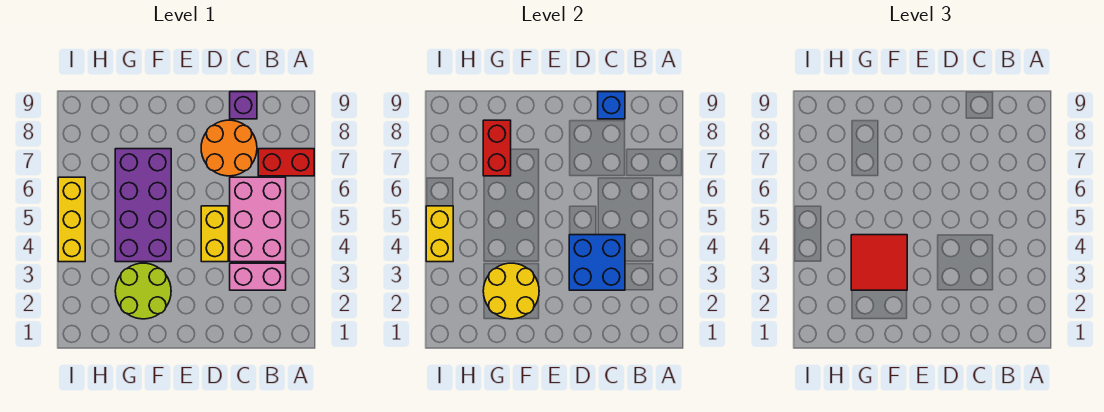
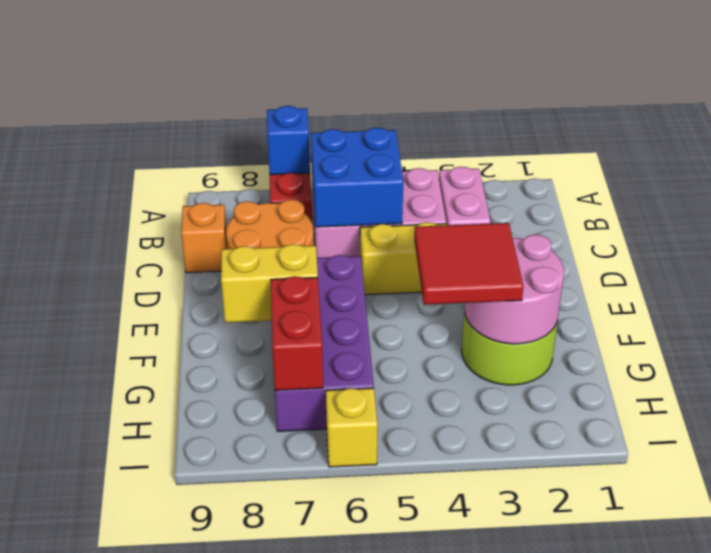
blue 2x2 brick [569,235,625,290] -> blue 2x2 brick moved to [311,128,403,227]
purple 1x1 brick [230,92,257,119] -> orange 1x1 brick [181,203,227,273]
blue 1x1 brick [598,92,625,119] -> blue 1x1 brick moved to [267,106,310,175]
yellow 2x2 round brick [483,263,539,319] -> pink 2x2 round brick [465,234,564,344]
purple 2x4 brick [115,149,171,262] -> purple 2x4 brick turned to [275,255,374,431]
red 1x2 brick [483,120,511,176] -> red 1x2 brick turned to [271,276,323,390]
yellow 1x3 brick [58,177,85,262] -> yellow 1x1 brick [326,388,378,467]
yellow 1x2 brick [426,206,453,262] -> yellow 1x2 brick moved to [221,244,318,323]

